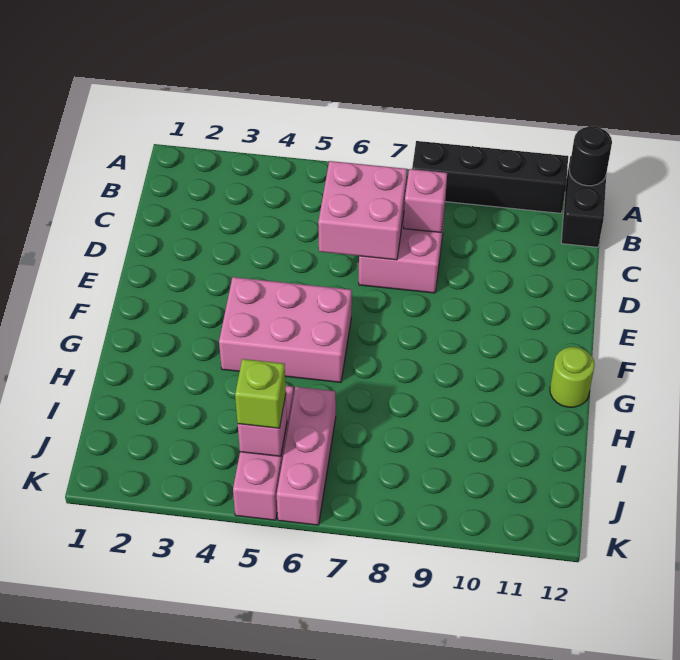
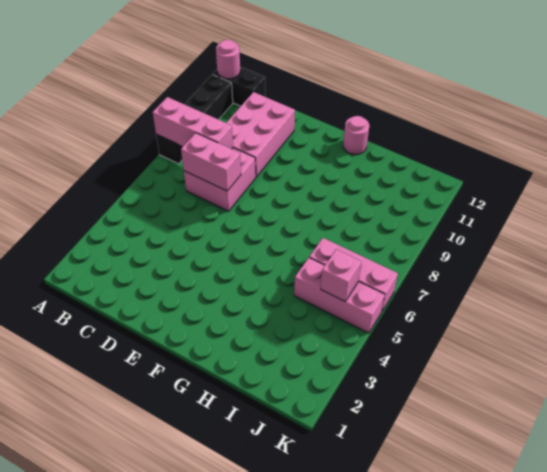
black 1x1 round brick [569,126,612,186] -> pink 1x1 round brick [216,40,240,79]
pink 2x2 brick [318,161,407,260] -> pink 1x2 brick [181,133,241,191]
pink 1x1 brick [404,169,447,232] -> pink 1x3 brick [153,97,233,149]
pink 2x3 brick [219,277,352,382] -> pink 2x3 brick moved to [226,92,295,177]
lime 1x1 round brick [550,347,595,407] -> pink 1x1 round brick [343,116,369,155]
lime 1x1 brick [235,359,286,428] -> none

